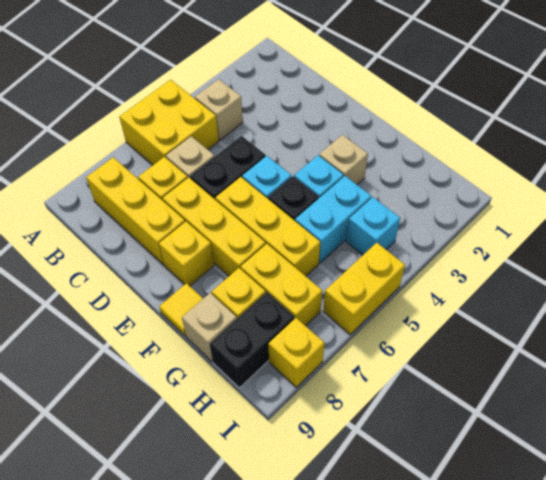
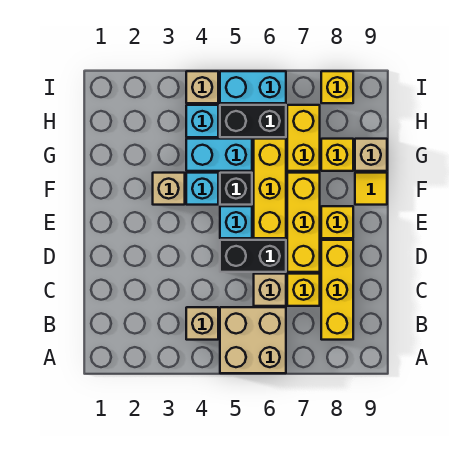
yellow 2x2 brick [119,80,219,165] -> tan 2x2 brick [220,307,286,373]
black 1x2 brick [210,293,295,388] -> black 1x2 brick moved to [220,105,286,137]
none -> tan 1x1 brick [186,71,218,103]
yellow 1x2 brick [323,243,405,334] -> cyan 1x2 brick [220,71,286,103]

